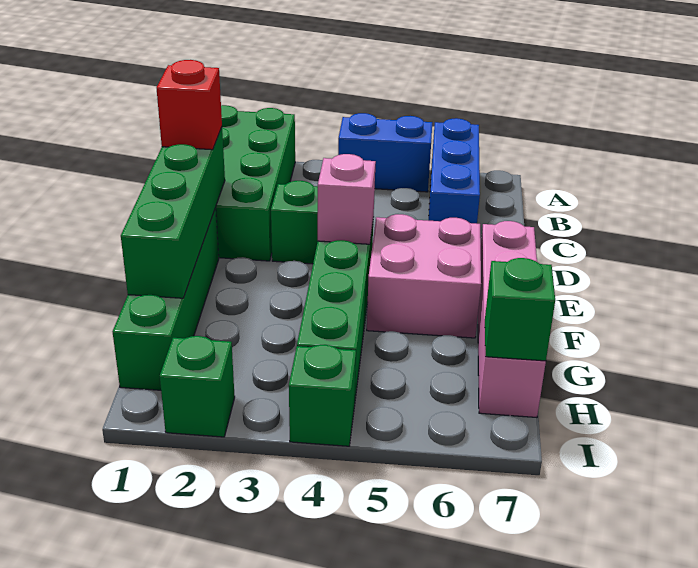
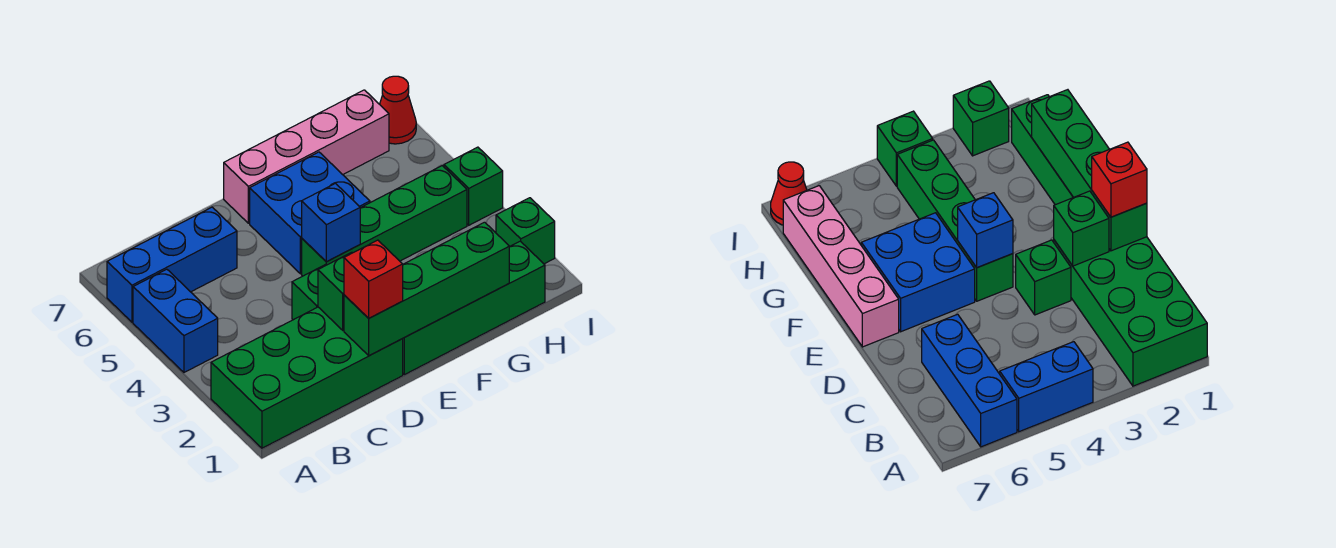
pink 1x1 brick [318,154,376,244] -> blue 1x1 brick [302,183,360,262]
pink 2x2 brick [367,214,481,338] -> blue 2x2 brick [250,152,370,274]
green 1x1 brick [485,258,555,361] -> green 1x1 brick moved to [318,252,352,330]
none -> red 1x1 cone [380,76,416,144]

